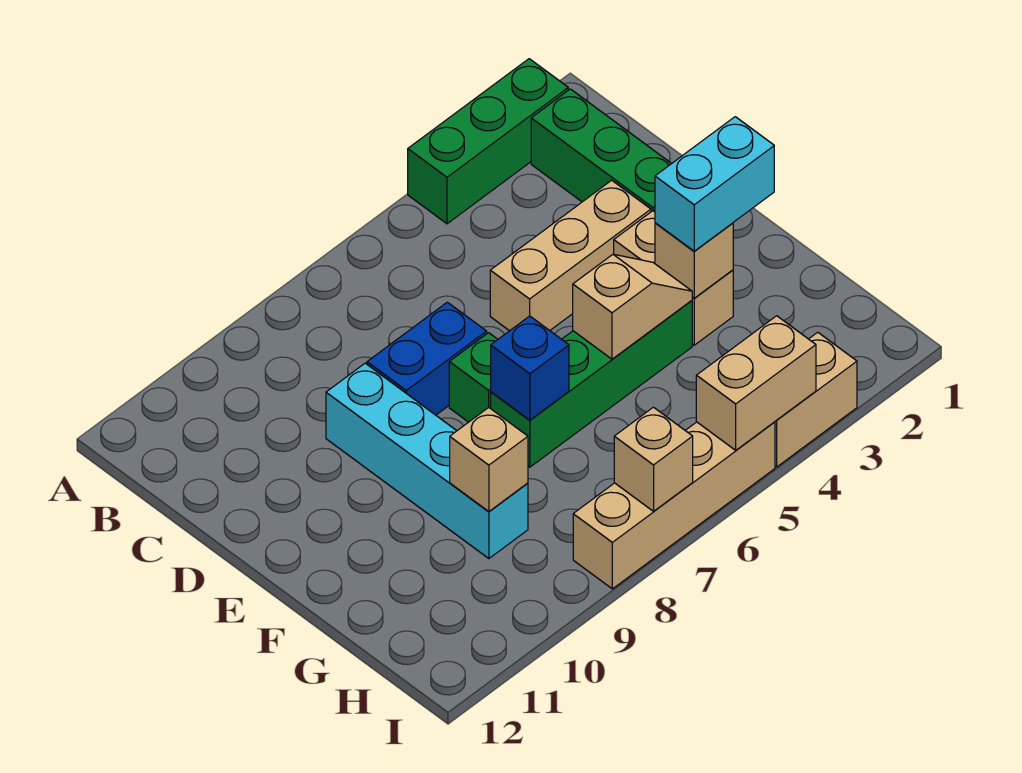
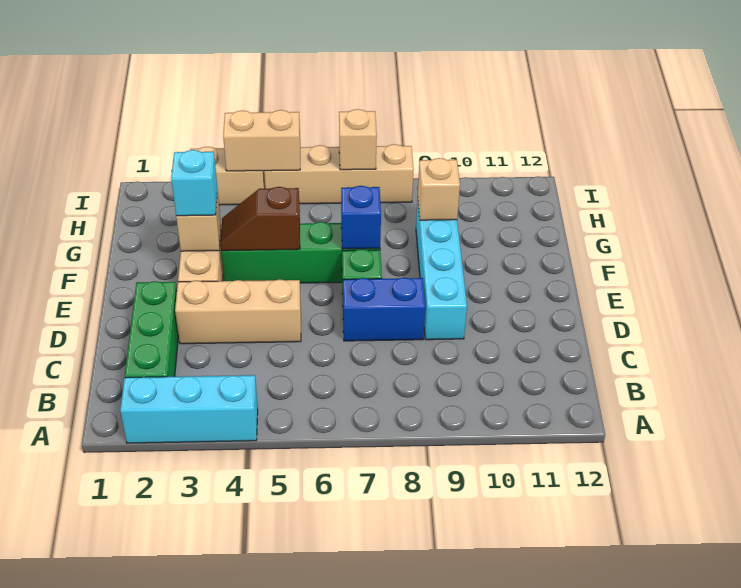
green 1x3 brick [408,59,568,224] -> cyan 1x3 brick [120,375,258,443]
cyan 1x2 brick [655,117,774,251] -> cyan 1x1 brick [171,150,217,216]
tan 1x2 slope [573,254,692,359] -> brown 1x2 slope [221,187,300,251]

